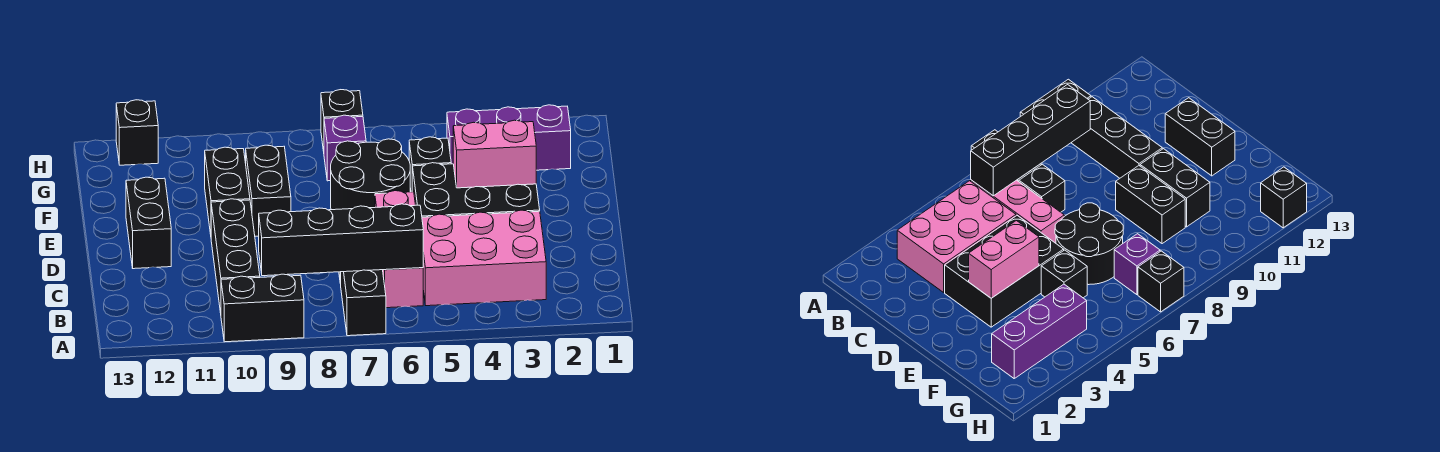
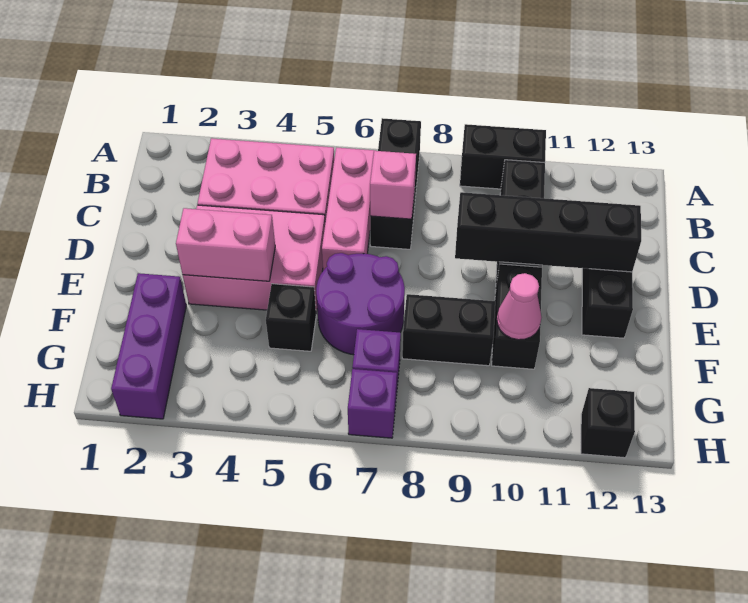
black 1x4 brick [259,204,423,276] -> black 1x4 brick moved to [455,192,641,272]
none -> pink 1x1 brick [370,151,416,219]
black 2x3 brick [412,163,540,217] -> pink 2x3 brick [183,205,325,314]
black 2x2 round brick [331,139,410,210] -> purple 2x2 round brick [316,253,405,355]
black 1x2 brick [246,145,291,236] -> black 1x2 brick turned to [402,294,495,366]
none -> pink 1x1 cone [497,273,542,340]
purple 1x3 brick [447,105,571,170] -> purple 1x3 brick turned to [111,273,186,419]
black 1x1 brick [321,90,363,151] -> purple 1x1 brick [348,369,397,438]

